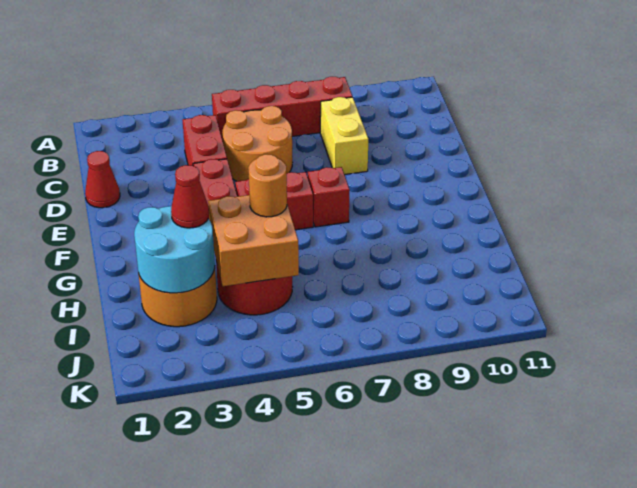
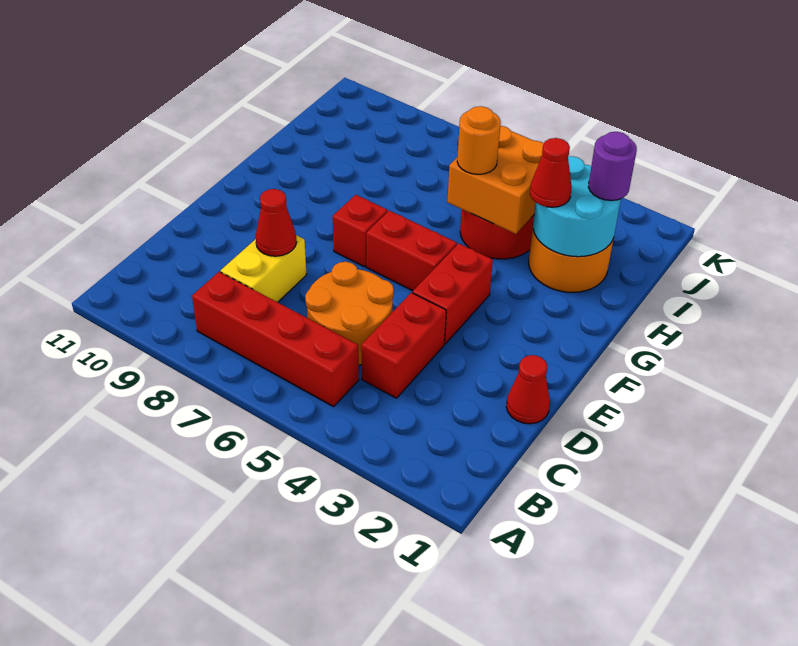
none -> red 1x1 cone [256,189,296,256]
none -> purple 1x1 round brick [589,132,637,201]

